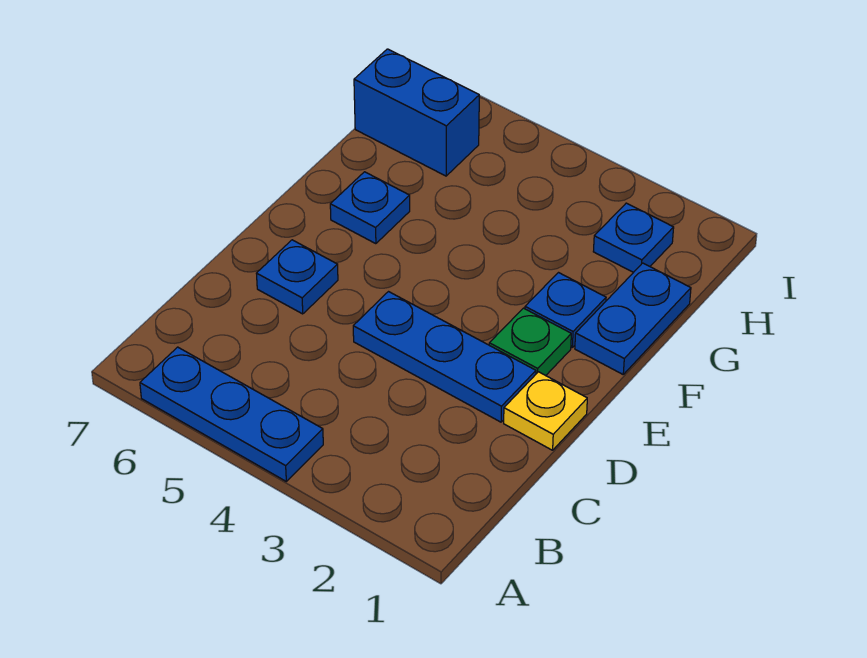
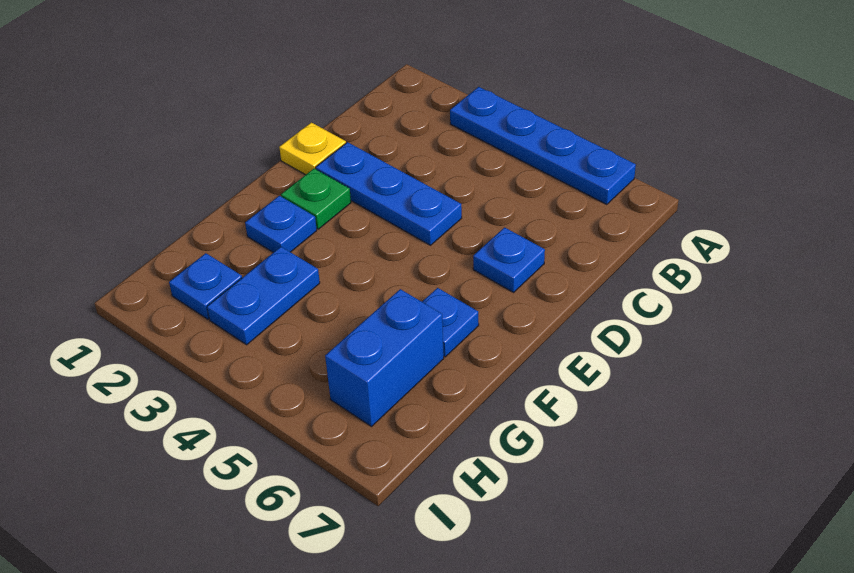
blue 1x3 plate [140,347,323,481] -> blue 1x4 plate [450,87,636,205]
blue 1x2 plate [575,263,691,374] -> blue 1x2 plate moved to [207,247,320,345]
blue 1x2 brick [354,49,479,176] -> blue 1x2 brick turned to [325,289,444,427]

